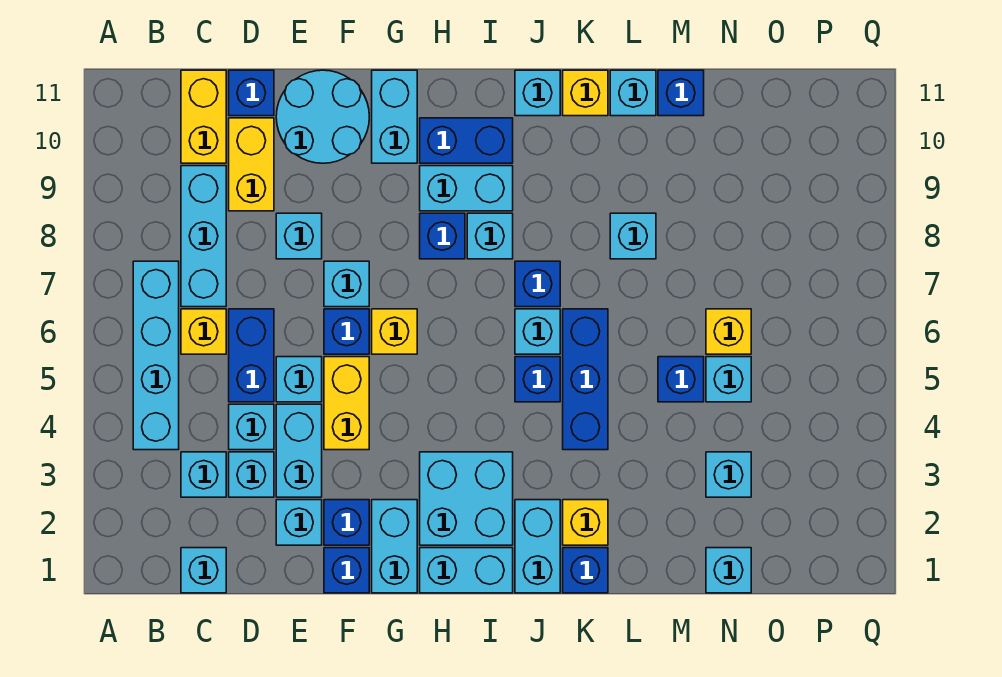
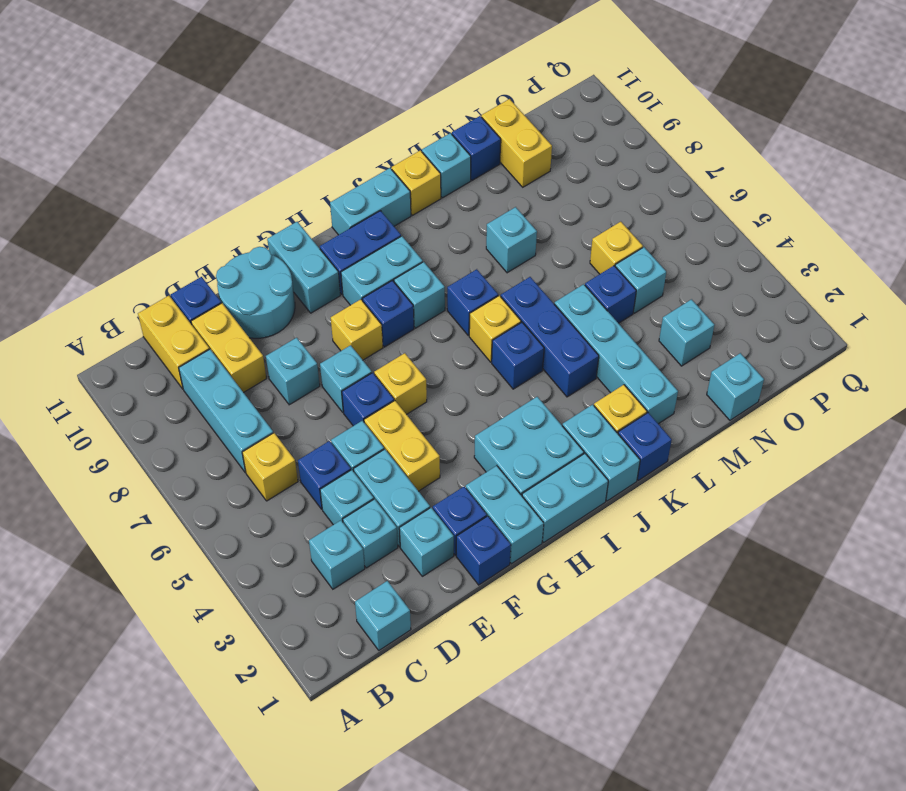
cyan 1x4 brick [133,261,179,450] -> cyan 1x4 brick moved to [554,284,678,424]
blue 1x2 brick [229,309,274,402] -> blue 1x1 brick [298,441,351,509]
none -> yellow 1x1 brick [331,299,383,360]
cyan 1x1 brick [515,309,560,354] -> yellow 1x1 brick [469,296,521,362]
cyan 1x1 brick [515,70,560,116] -> cyan 1x2 brick [330,168,411,235]
none -> yellow 1x2 brick [482,99,552,187]

